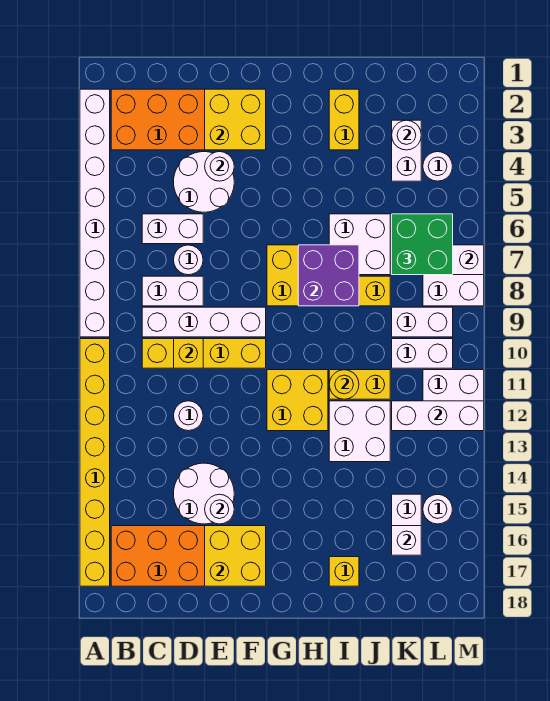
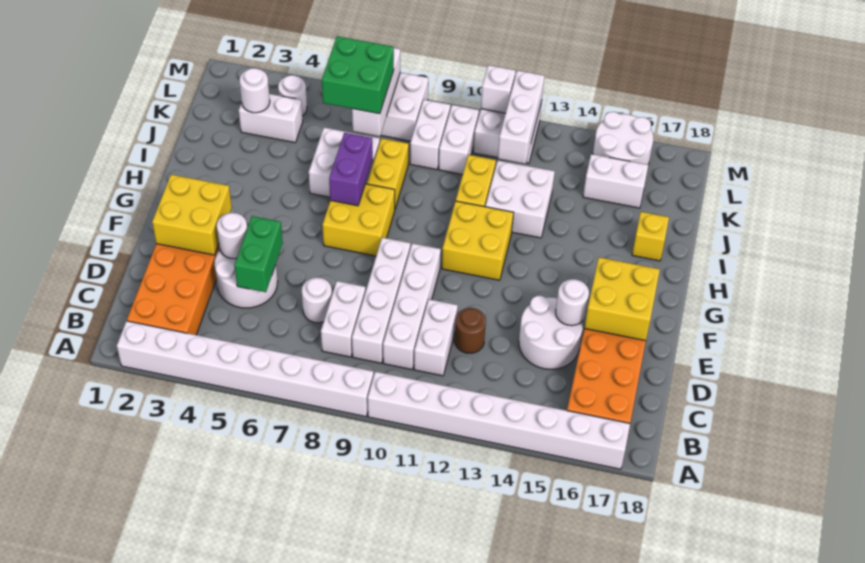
yellow 1x8 brick [80,339,110,586] -> white 1x8 brick [368,372,630,469]
white 1x2 brick [142,214,203,244] -> white 1x2 brick moved to [414,299,458,376]
yellow 1x4 brick [142,339,266,368] -> white 1x4 brick [383,243,441,370]
none -> green 1x2 brick [234,216,283,292]
yellow 1x1 brick [174,339,203,368] -> none
white 1x1 round brick [174,401,203,431] -> brown 1x1 round brick [455,308,486,353]
purple 2x2 brick [298,245,359,306] -> purple 1x2 brick [329,133,373,206]
yellow 1x2 brick [329,89,359,150] -> none
yellow 1x1 round brick [329,370,359,399] -> none
white 1x1 brick [392,526,421,555] -> white 1x1 brick moved to [481,65,516,113]
white 1x1 round brick [423,494,452,524] -> white 2x2 round brick [593,112,653,165]

